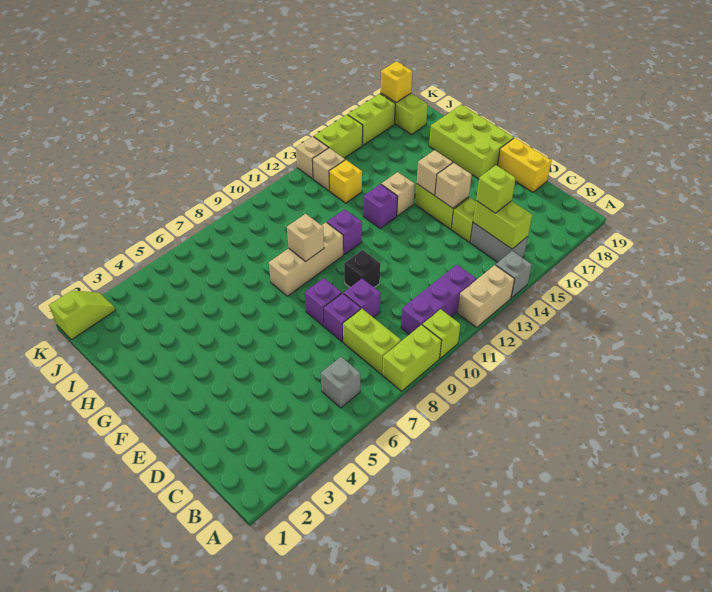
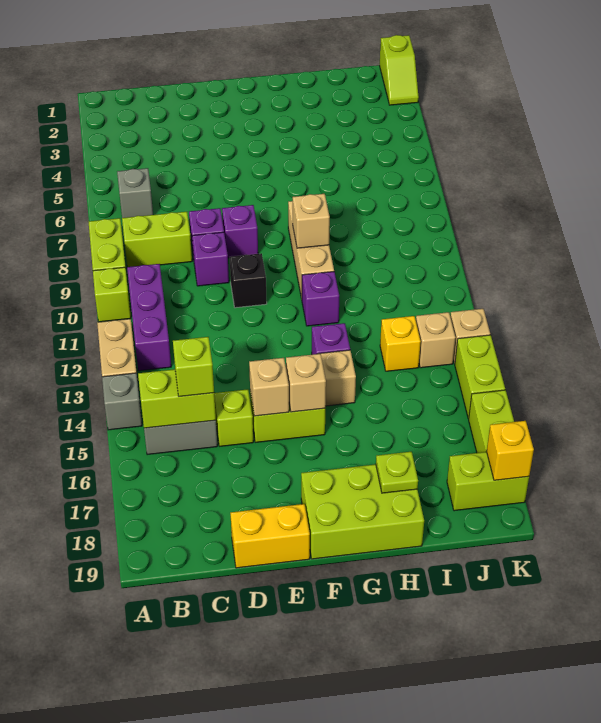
none -> lime 1x1 plate [376,452,418,493]

